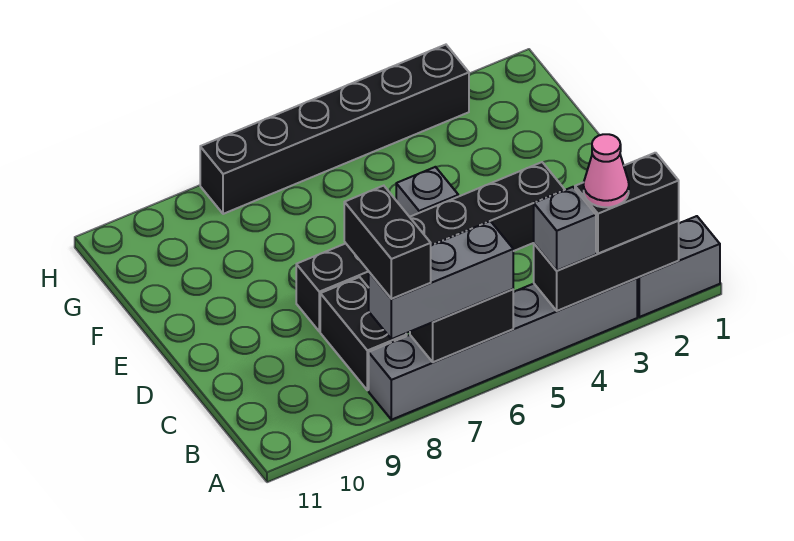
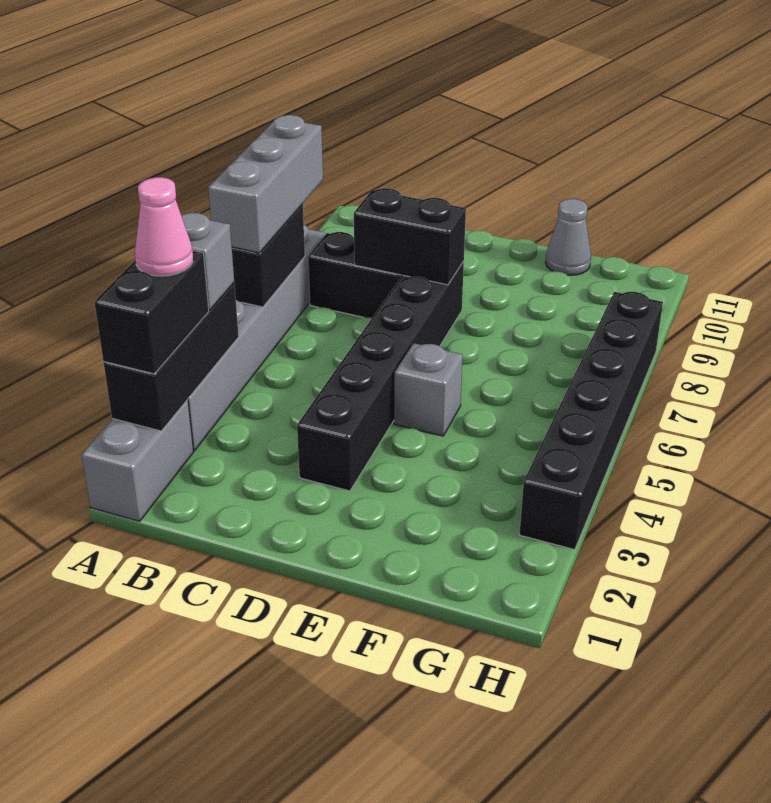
black 1x2 brick [344,186,431,299] -> black 1x2 brick moved to [354,188,466,285]
none -> grey 1x1 cone [545,199,591,275]

